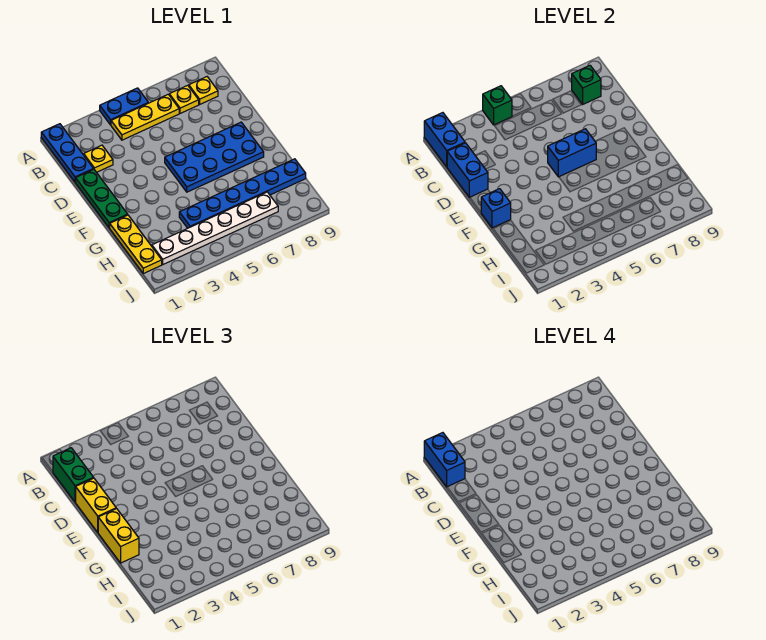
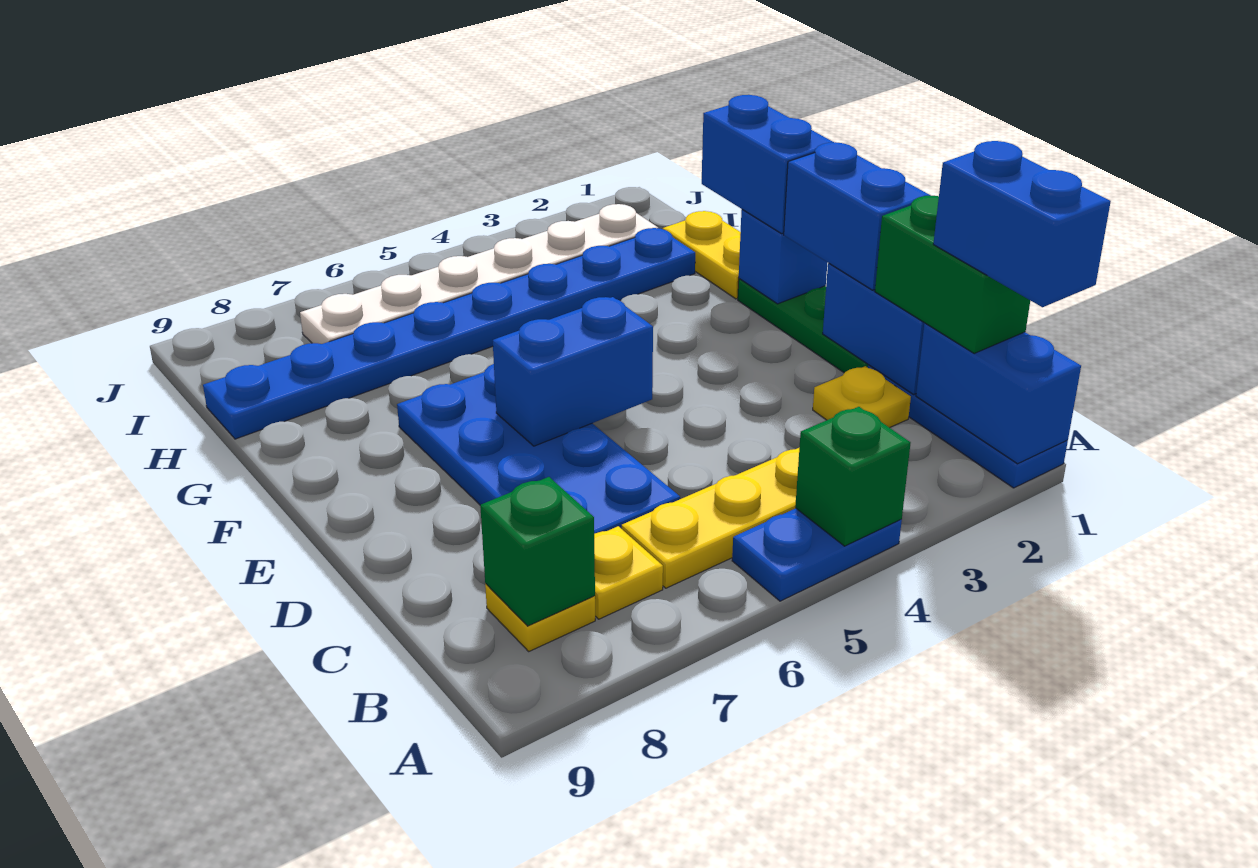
yellow 1x2 brick [76,478,116,532] -> blue 1x2 brick [784,142,931,290]
blue 2x4 plate [165,122,264,192] -> blue 2x4 plate turned to [397,364,680,534]
yellow 1x2 brick [98,509,139,563] -> blue 1x2 brick [702,95,834,234]
yellow 1x3 plate [110,215,162,273] -> yellow 1x2 plate [663,211,741,299]
blue 1x6 plate [179,159,306,228] -> blue 1x8 plate [203,228,695,439]

